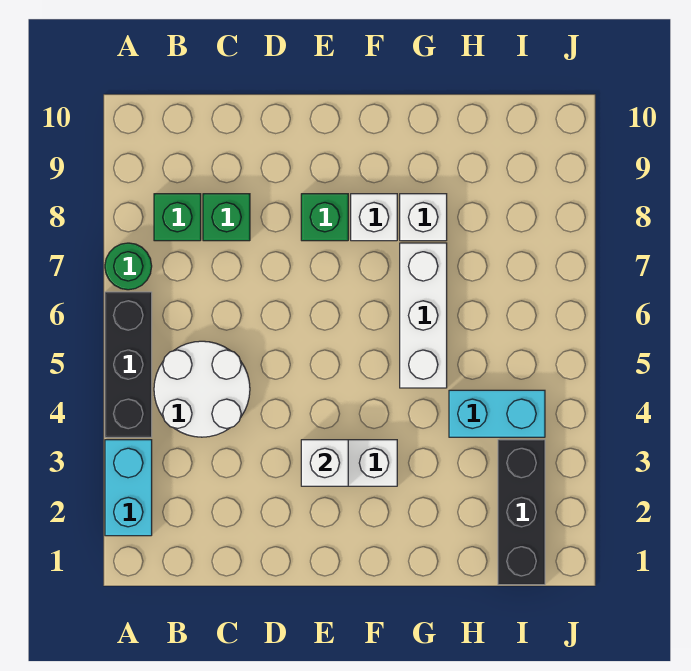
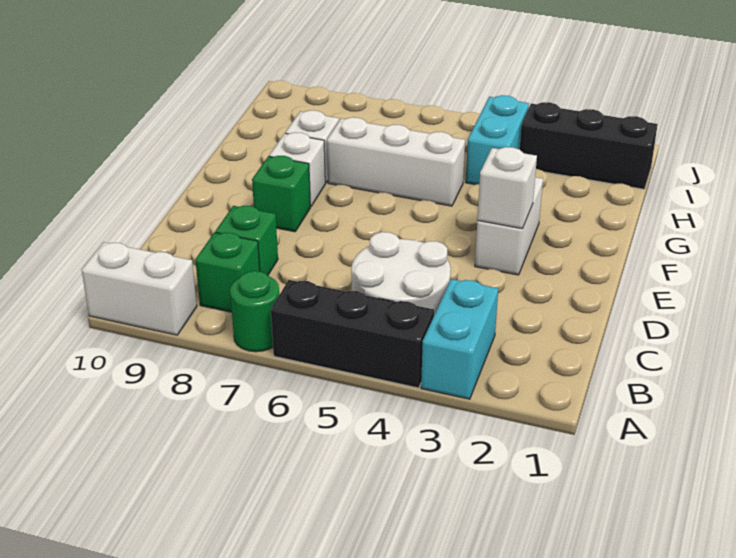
cyan 1x2 brick [105,440,152,536] -> cyan 1x2 brick turned to [421,279,498,399]
none -> white 1x2 brick [81,242,197,335]

